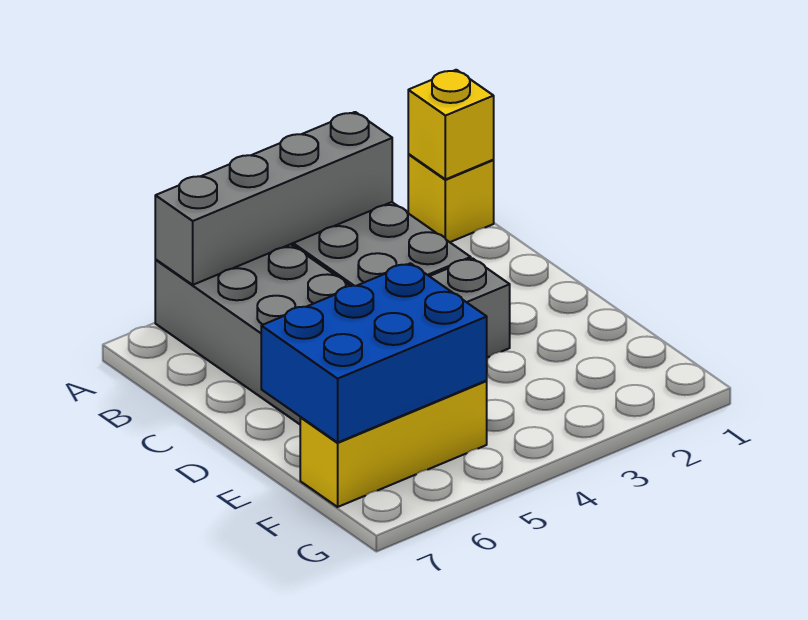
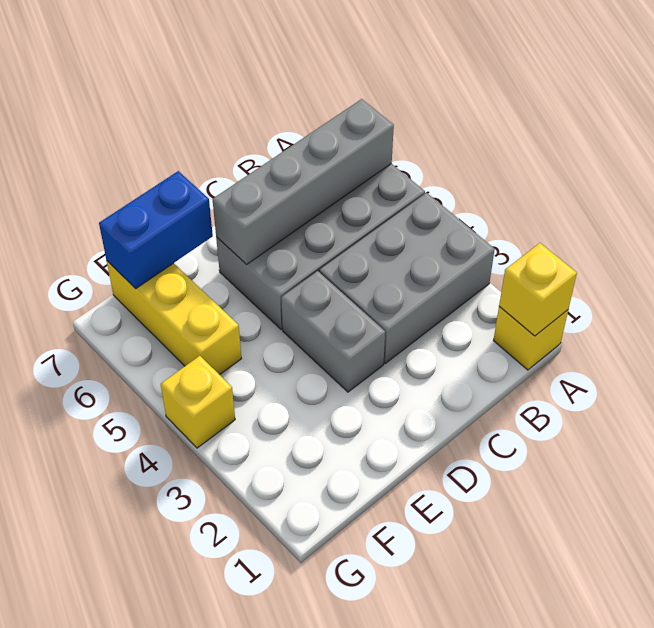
grey 1x4 brick [155,112,392,285] -> grey 1x4 brick turned to [212,99,394,265]
blue 2x3 brick [261,263,487,442] -> blue 1x2 brick [99,171,213,289]
none -> yellow 1x1 brick [161,356,235,448]

